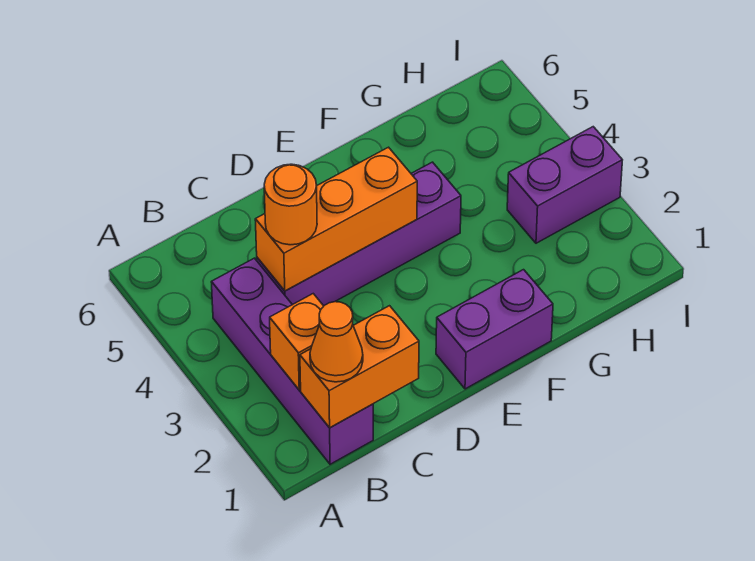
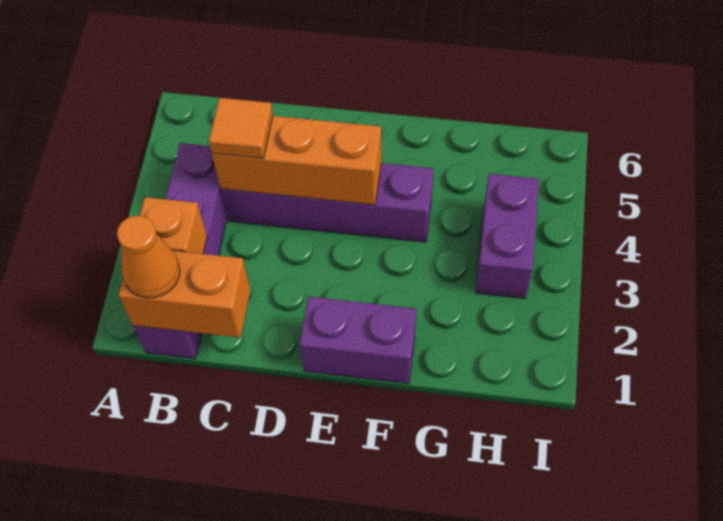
orange 1x1 round brick [264,164,317,245] -> orange 1x1 tile [209,98,273,158]
purple 1x2 brick [507,127,622,243] -> purple 1x2 brick turned to [476,174,539,298]

